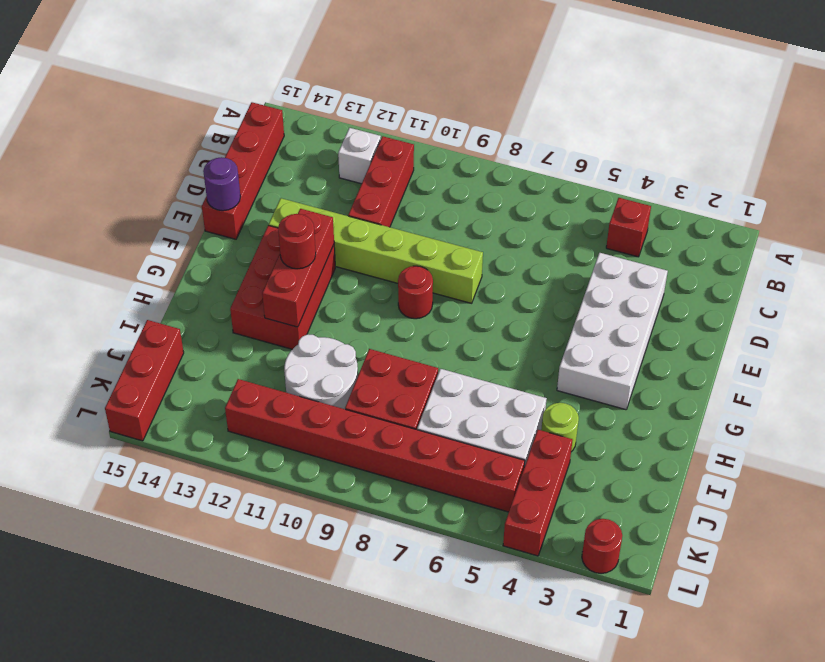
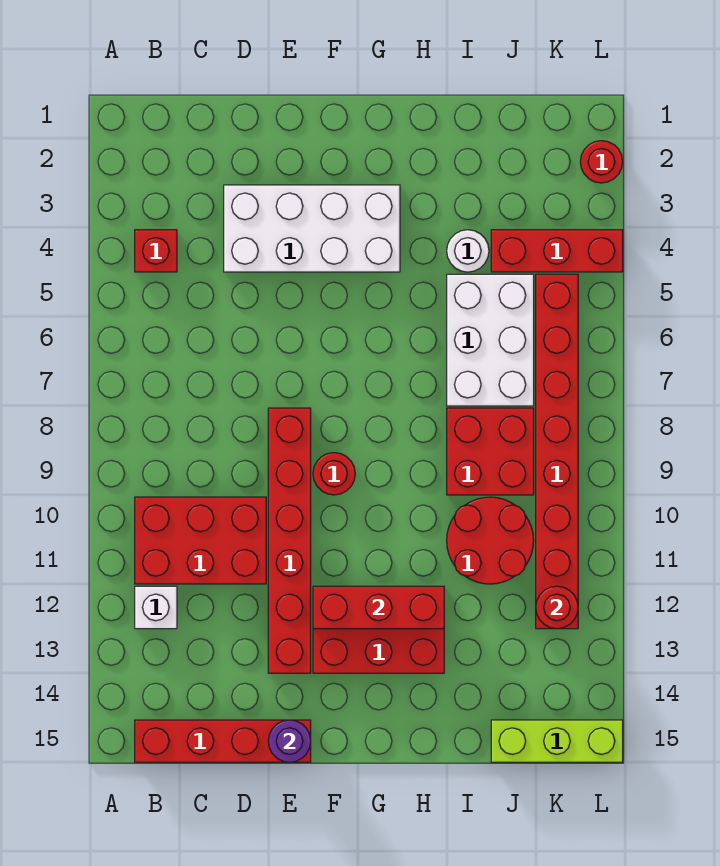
red 1x3 brick [348,136,414,227] -> red 2x3 brick [135,497,266,584]
lime 1x6 brick [269,198,483,303] -> red 1x6 brick [268,408,311,673]
red 1x1 round brick [278,214,316,269] -> red 1x1 round brick moved to [536,586,578,629]
lime 1x1 round brick [541,403,579,452] -> white 1x1 round brick [447,230,489,272]
white 2x2 round brick [284,334,358,409] -> red 2x2 round brick [447,497,534,584]
red 1x3 brick [105,320,184,441] -> lime 1x3 brick [491,720,623,762]

